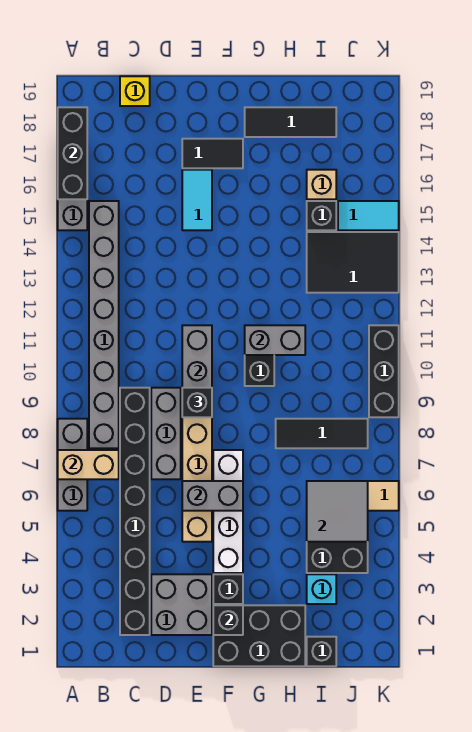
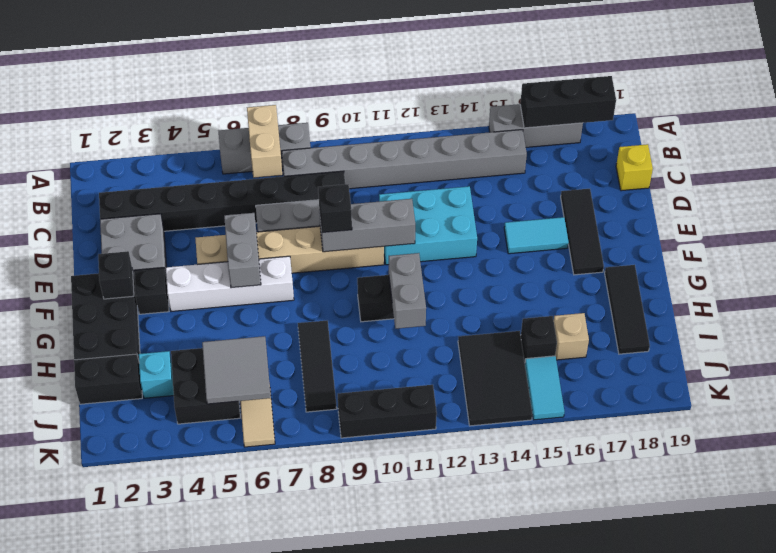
none -> cyan 2x3 brick [379,186,477,265]
black 1x2 tile [182,139,243,168] -> black 1x3 tile [561,189,604,275]
black 1x1 brick [307,637,336,666] -> black 1x2 brick [74,354,142,404]

